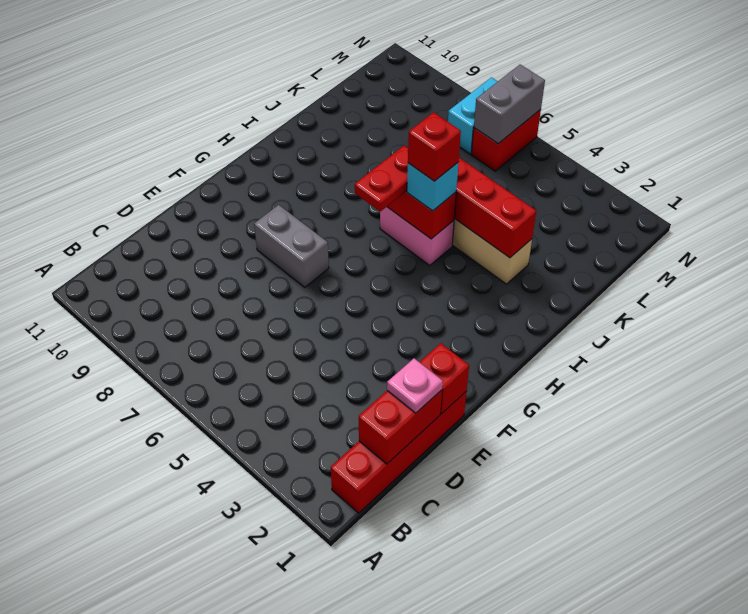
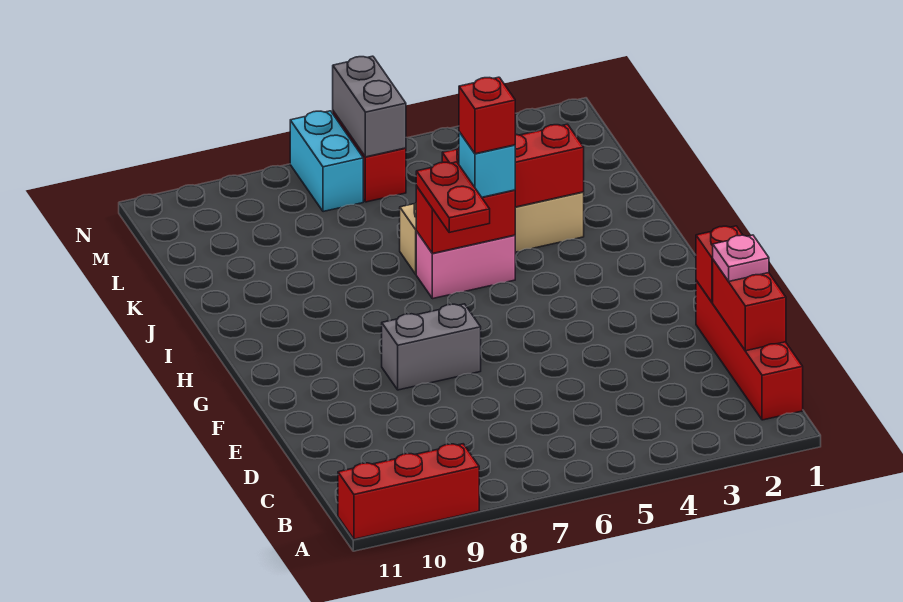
none -> red 1x3 brick [338,444,479,539]

